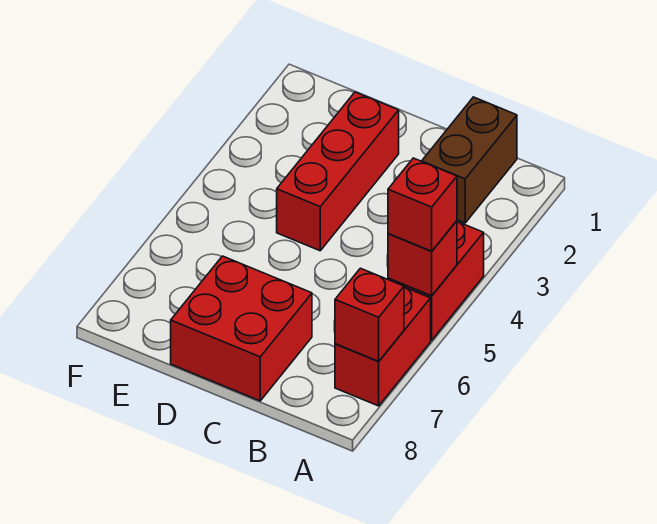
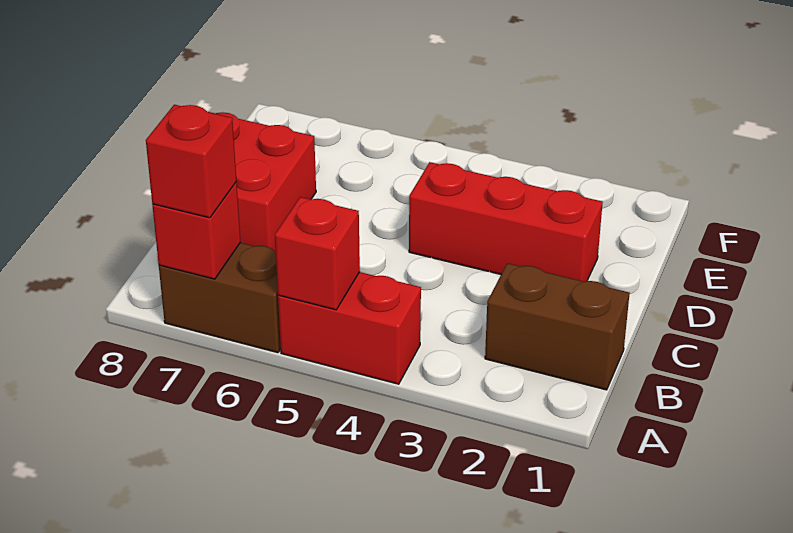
red 1x1 brick [388,158,457,251] -> red 1x1 brick moved to [146,105,236,218]
red 1x2 brick [335,287,431,406] -> brown 1x2 brick [159,243,281,353]

